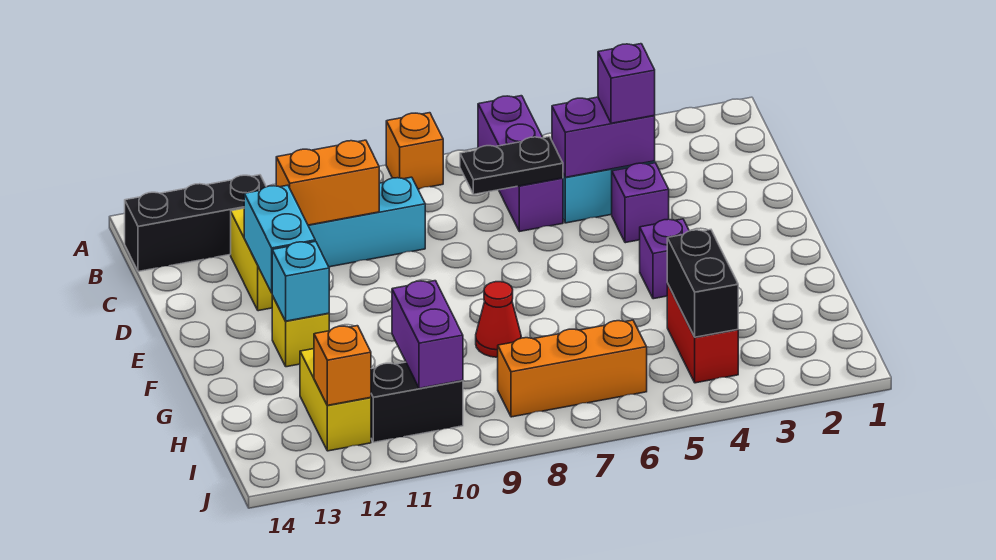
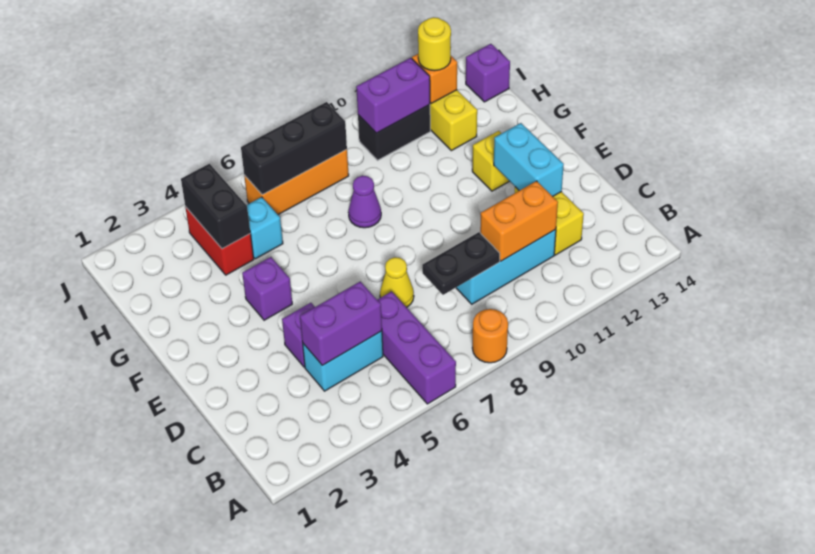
orange 1x1 brick [386,113,443,189] -> orange 1x1 round brick [472,309,508,363]
black 1x3 brick [125,175,266,272] -> black 1x3 brick moved to [241,102,347,195]
purple 1x1 brick [598,44,655,123] -> purple 1x1 brick moved to [466,44,510,102]
black 1x2 plate [460,137,563,194] -> black 1x2 plate moved to [422,232,500,295]
none -> yellow 1x1 cone [380,257,414,308]
cyan 1x1 brick [272,241,329,321] -> cyan 1x1 brick moved to [247,197,283,259]
red 1x1 cone [476,282,521,357] -> purple 1x1 cone [348,176,381,228]
purple 1x2 brick [392,281,463,388] -> purple 1x2 brick turned to [356,58,430,133]
none -> yellow 1x1 round brick [418,17,451,71]

